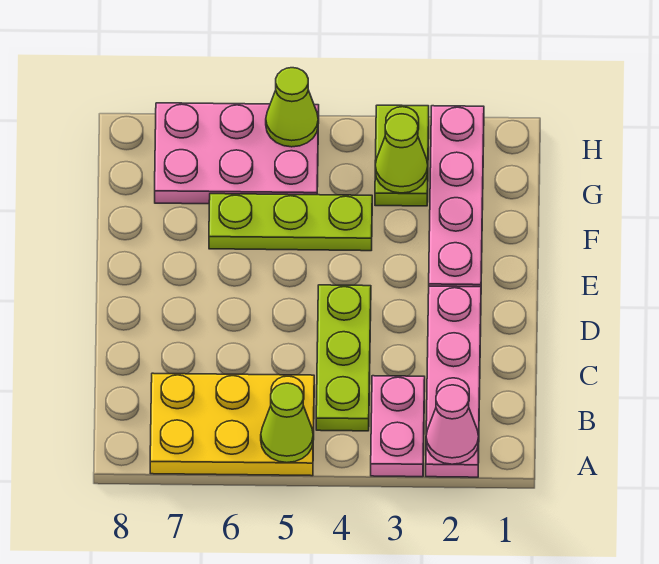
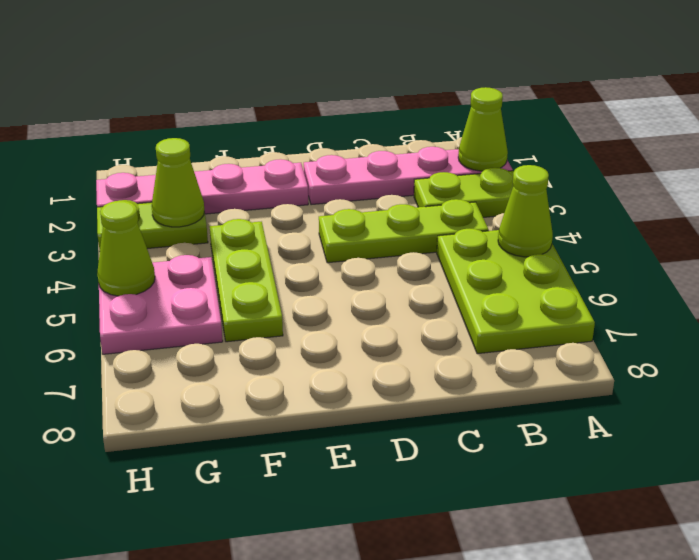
pink 1x1 cone [426,385,479,464] -> lime 1x1 cone [458,87,508,171]
pink 1x2 plate [371,376,425,477] -> lime 1x2 plate [414,168,514,217]
yellow 2x3 plate [150,373,314,476] -> lime 2x3 plate [437,229,595,354]
pink 2x3 plate [155,103,319,204] -> pink 2x2 plate [99,255,223,354]

